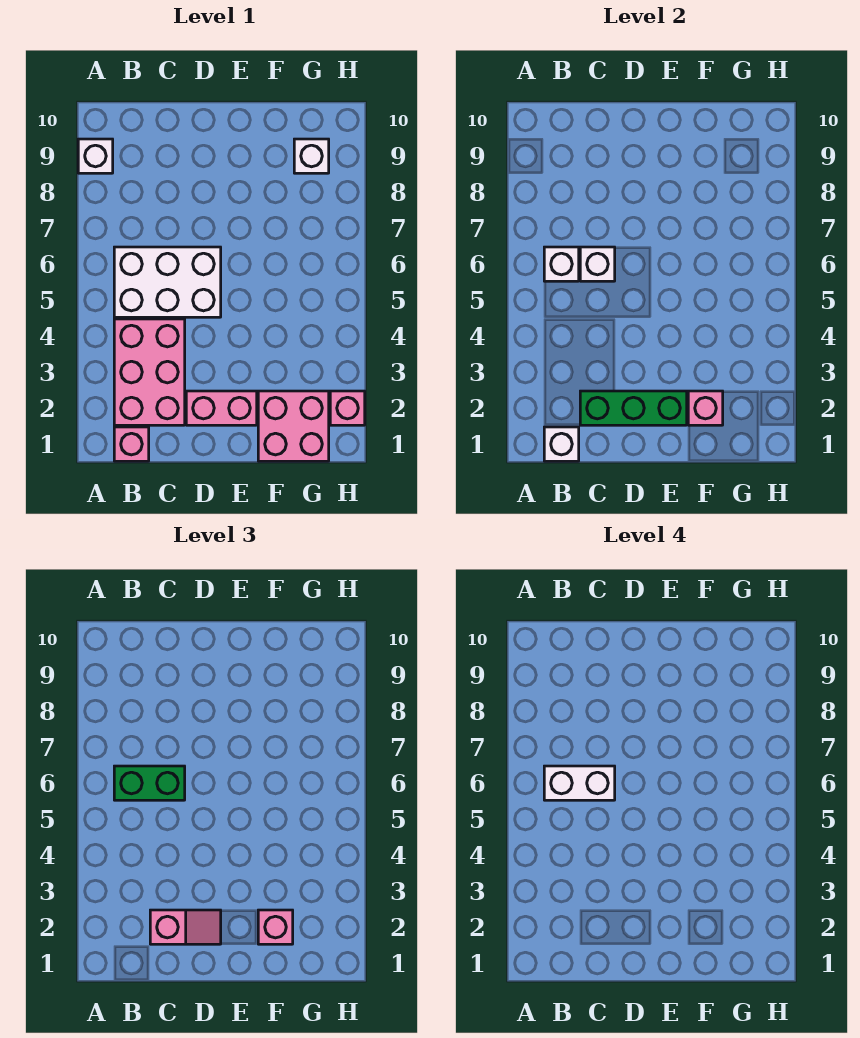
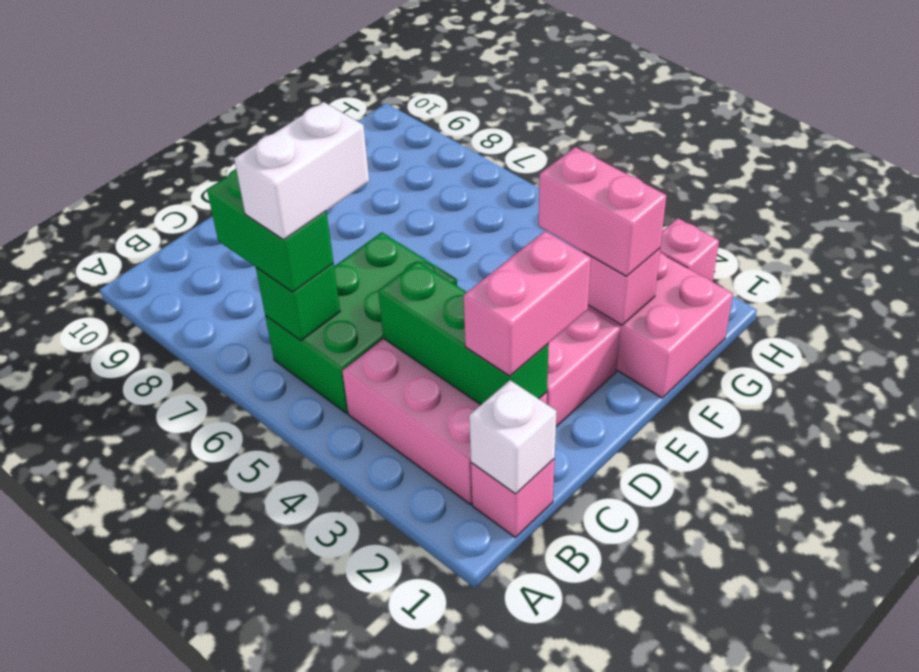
white 1x1 brick [78,139,113,173] -> none
white 2x3 brick [114,247,221,317] -> green 2x3 brick [265,232,457,413]
white 1x1 brick [544,247,579,281] -> green 1x1 brick [256,264,340,341]
green 1x2 brick [114,766,185,800] -> green 1x2 brick turned to [207,169,333,292]
green 1x3 brick [580,391,687,425] -> green 1x3 brick turned to [378,261,549,405]
pink 1x2 slope [150,910,221,944] -> pink 1x2 brick [463,231,591,376]
white 1x1 brick [580,247,615,281] -> none
pink 1x1 brick [258,910,293,944] -> pink 1x2 brick [539,147,666,276]
white 1x1 brick [294,139,329,173] -> none

